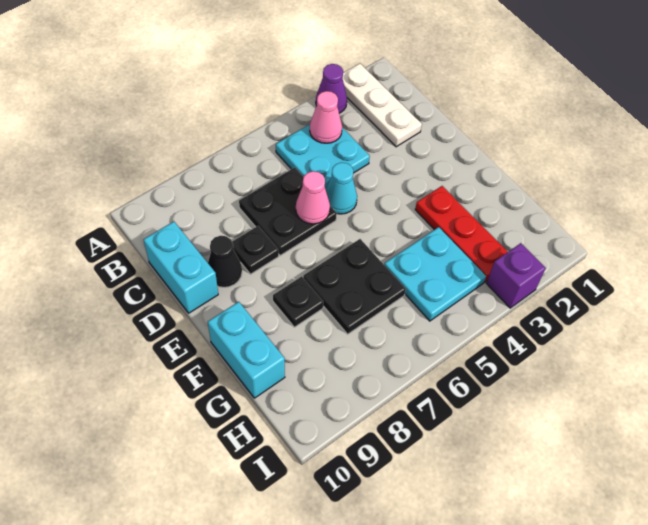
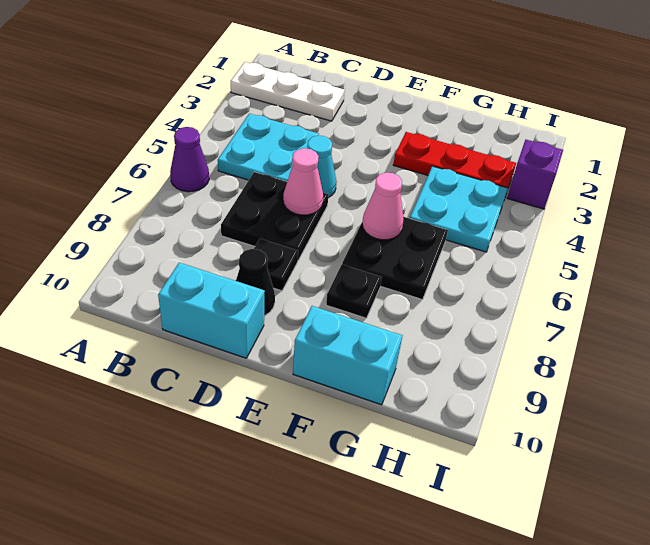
purple 1x1 cone [316,64,347,113] -> purple 1x1 cone moved to [170,127,209,192]
pink 1x1 cone [310,91,342,143] -> pink 1x1 cone moved to [362,172,404,240]

